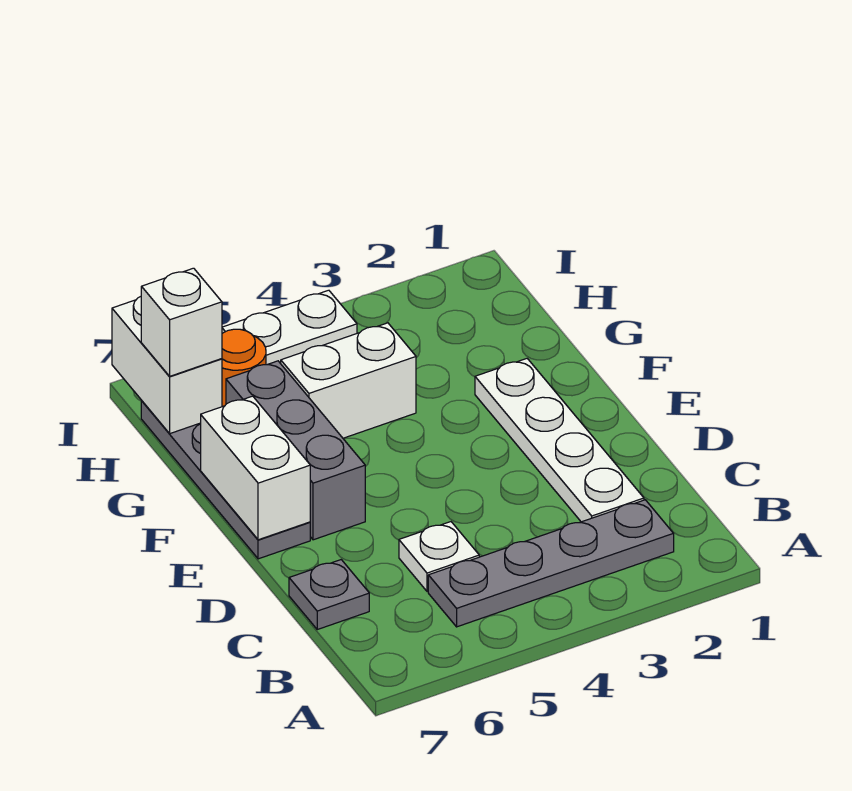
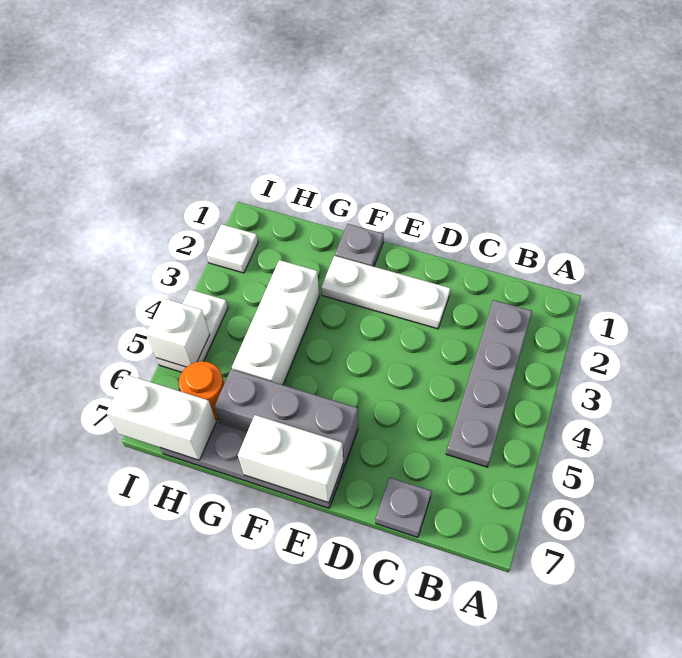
white 1x4 plate [475,359,644,522] -> white 1x3 plate [321,256,450,329]
white 1x1 plate [399,522,479,591] -> white 1x1 plate moved to [207,224,258,273]
none -> grey 1x1 plate [335,224,384,267]
white 1x2 brick [281,323,416,438] -> white 1x3 brick [232,260,319,385]
white 1x1 brick [141,268,222,376] -> white 1x1 brick moved to [146,298,210,367]

